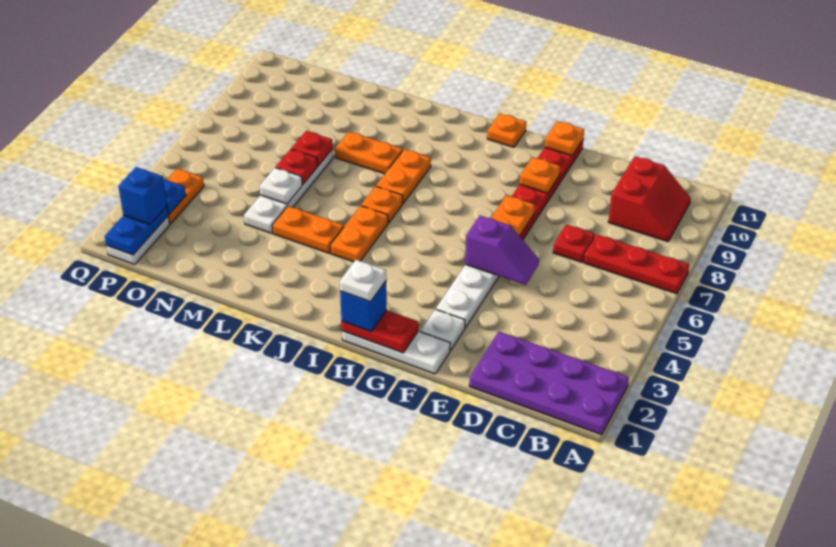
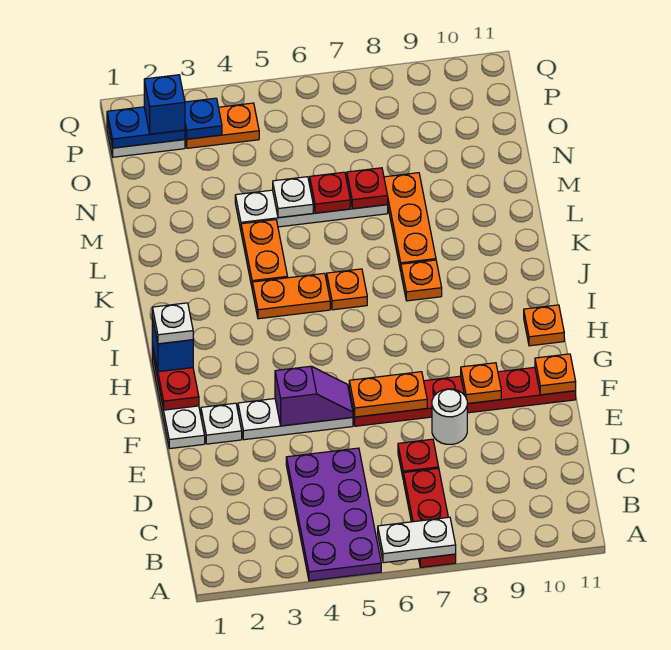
purple 2x4 plate [469,332,629,435] -> purple 2x4 plate moved to [286,448,381,581]
none -> white 1x2 plate [378,517,456,563]
red 2x2 slope [608,156,691,242] -> none
purple 1x2 slope [465,216,539,285] -> purple 1x2 slope turned to [275,366,353,426]
none -> white 1x1 round brick [432,389,467,444]
orange 1x2 plate [376,149,431,203] -> orange 1x1 plate [401,260,442,301]
orange 1x2 plate [335,132,403,174] -> orange 1x3 plate [384,173,436,271]

